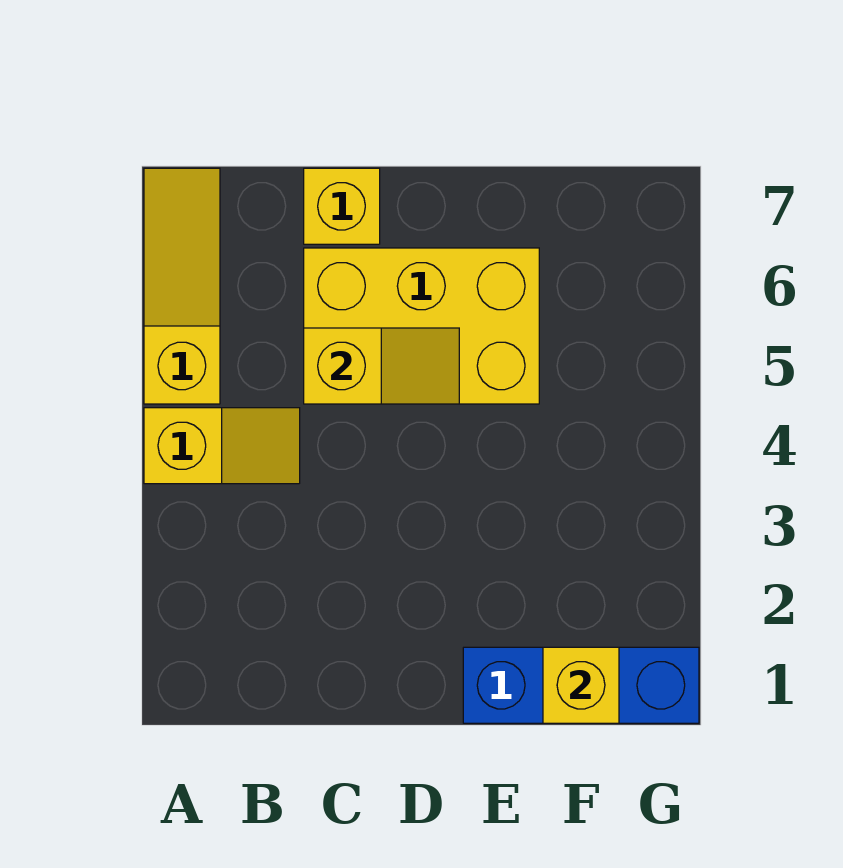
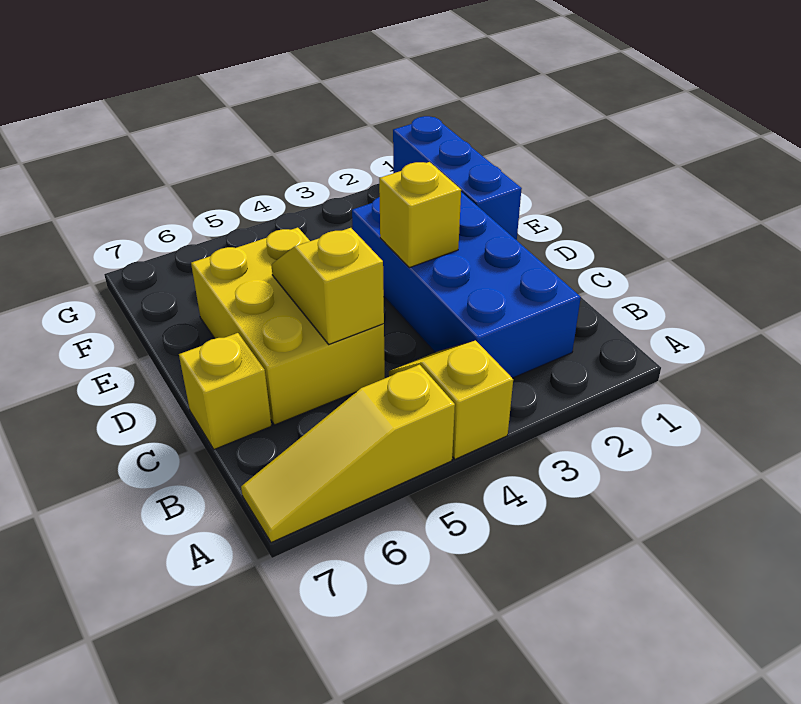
none -> blue 2x4 brick [352,192,581,378]
yellow 1x1 brick [543,647,619,723] -> yellow 1x1 brick moved to [379,162,461,268]

